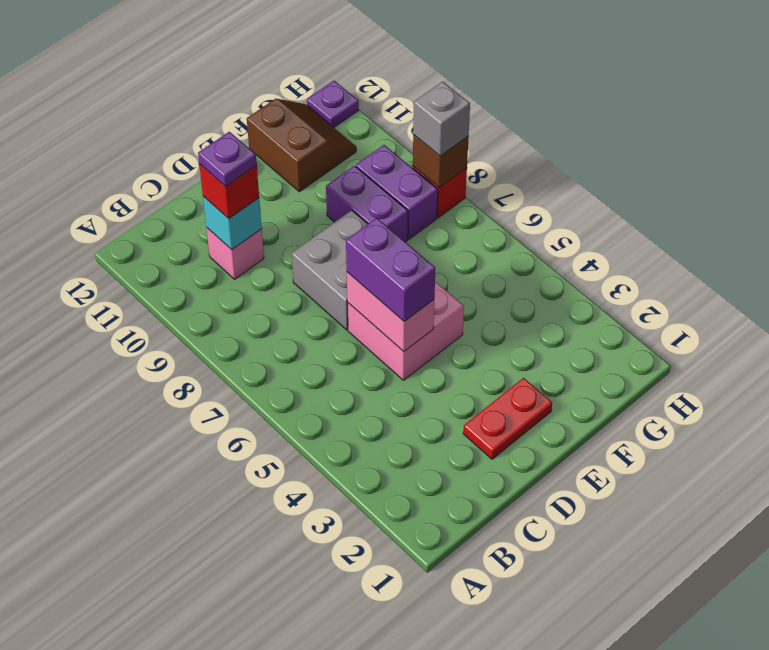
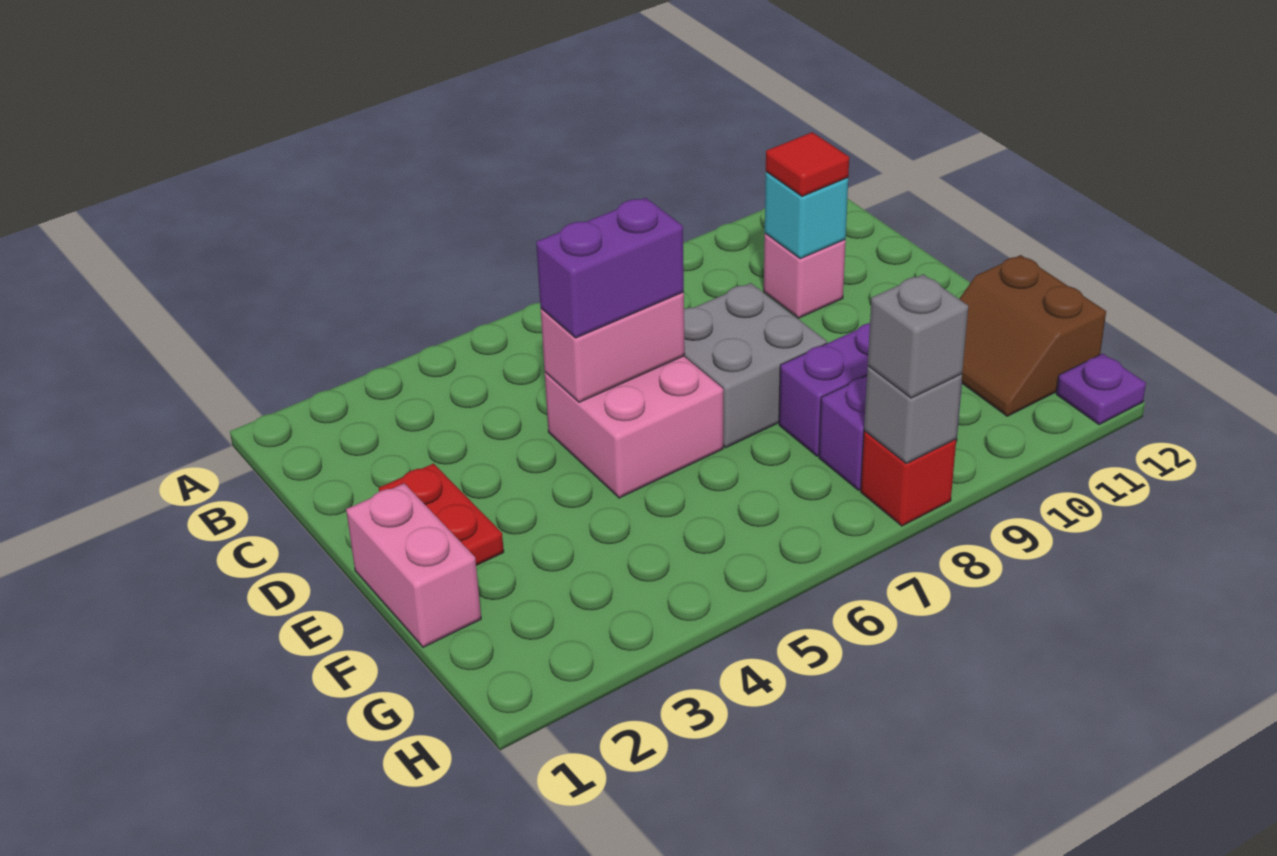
red 1x1 brick [199,164,259,219] -> red 1x1 tile [766,132,849,196]
purple 1x1 plate [198,132,257,186] -> none
none -> pink 1x2 brick [346,483,481,647]
brown 2x2 slope [247,99,356,192] -> brown 2x2 slope turned to [959,255,1106,416]
brown 1x1 brick [413,135,469,188] -> grey 1x1 brick [864,366,962,464]

